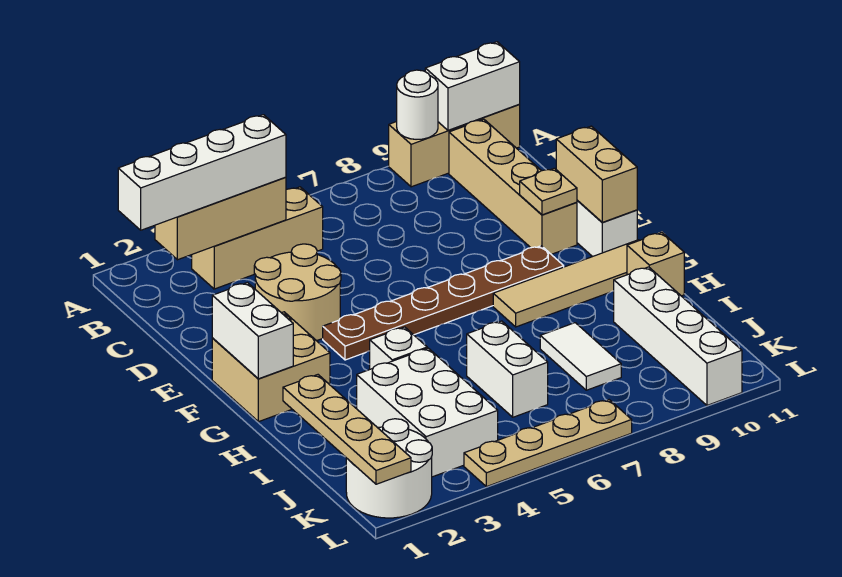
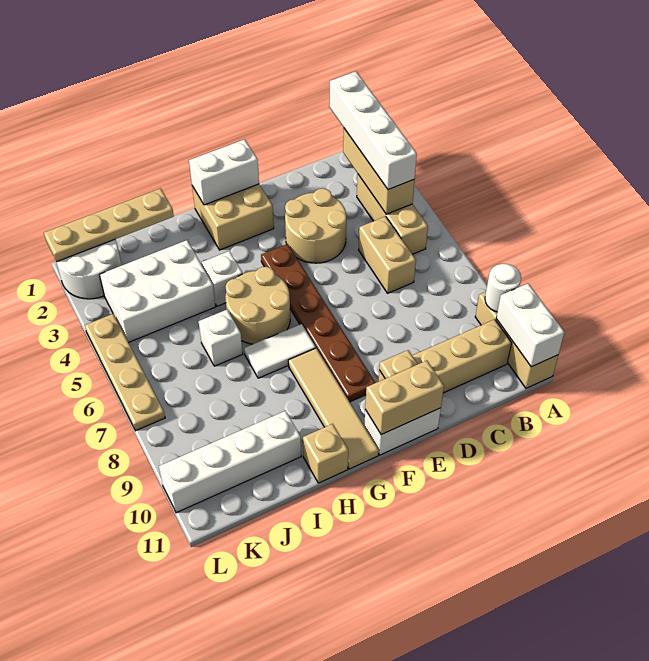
none -> tan 1x2 brick [358,216,416,293]
none -> tan 2x2 round brick [225,267,290,344]
white 1x2 brick [467,321,548,417] -> white 1x1 brick [198,310,243,366]
white 1x2 tile [540,323,621,390] -> white 1x2 tile moved to [244,324,316,378]

